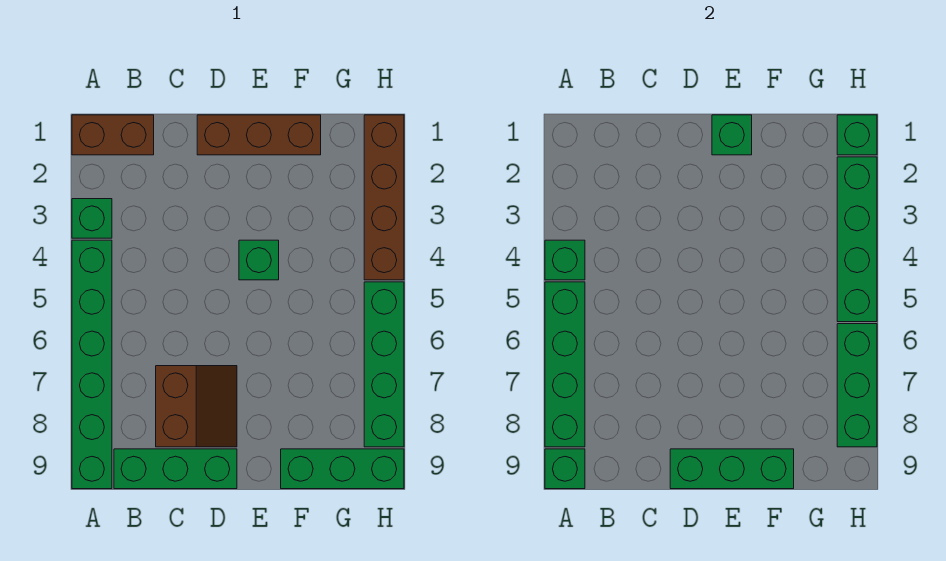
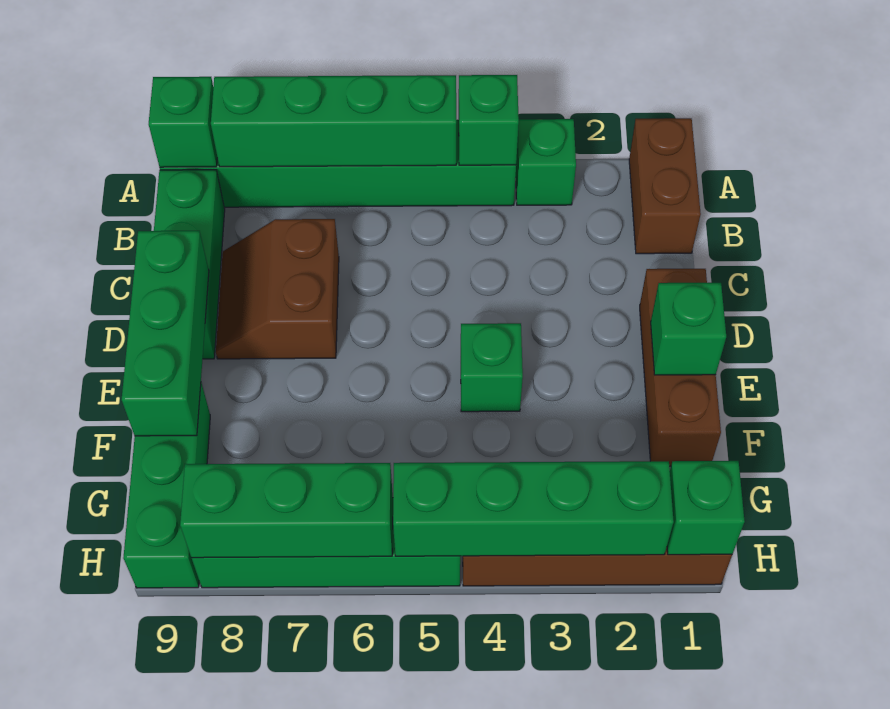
brown 2x2 slope [156,366,237,447] -> brown 2x2 slope turned to [216,219,339,359]

